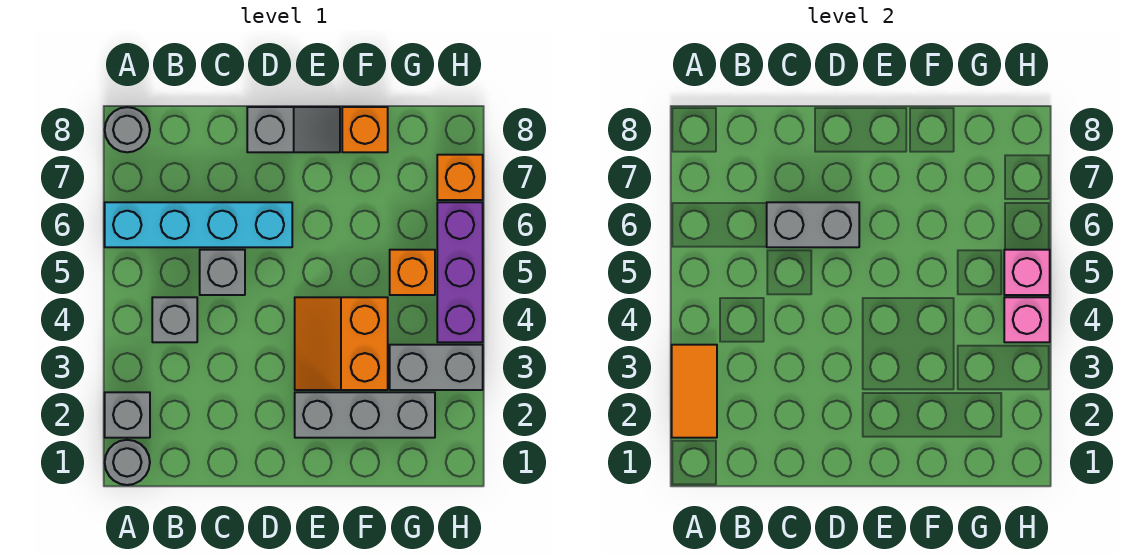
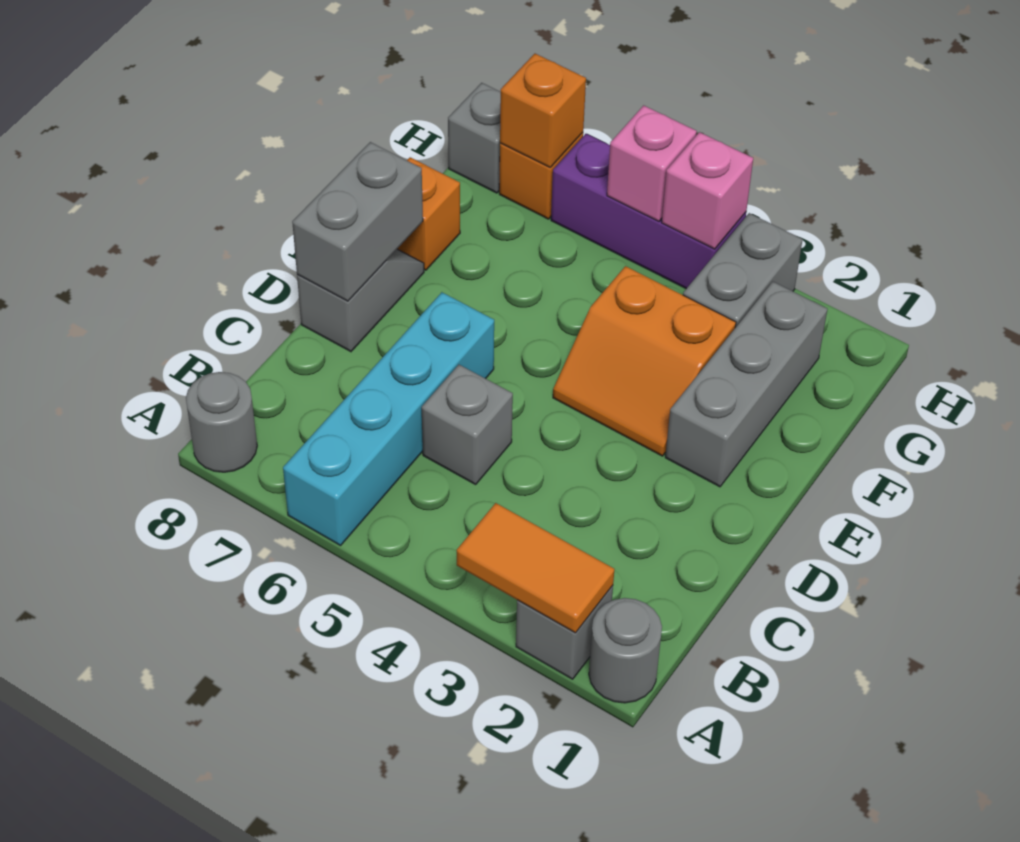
grey 1x1 brick [152,297,197,342] -> grey 1x1 brick moved to [448,83,501,193]
grey 1x2 brick [767,202,859,247] -> grey 1x2 brick moved to [292,142,423,301]
orange 1x1 brick [390,250,435,295] -> orange 1x1 brick moved to [500,54,586,167]

